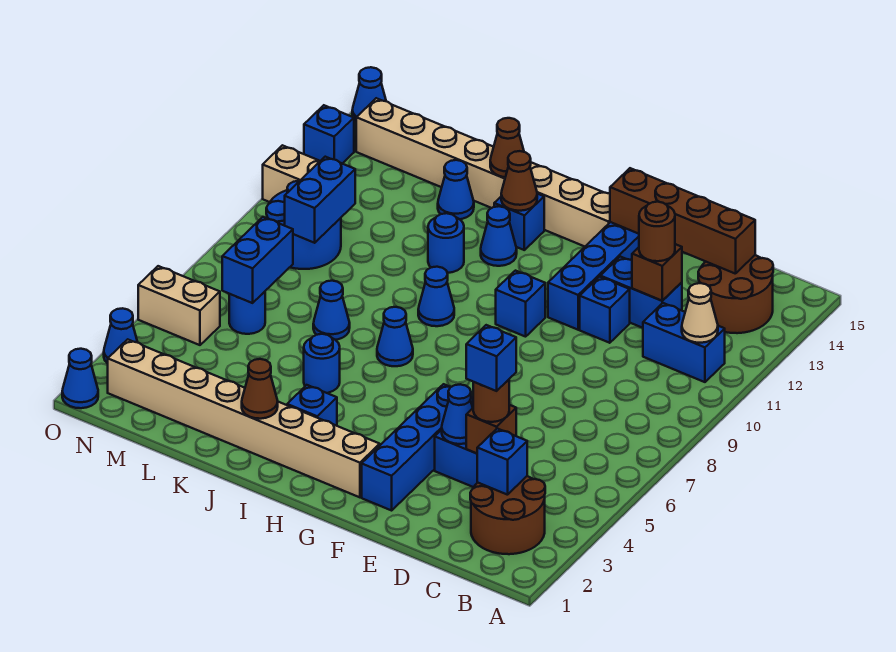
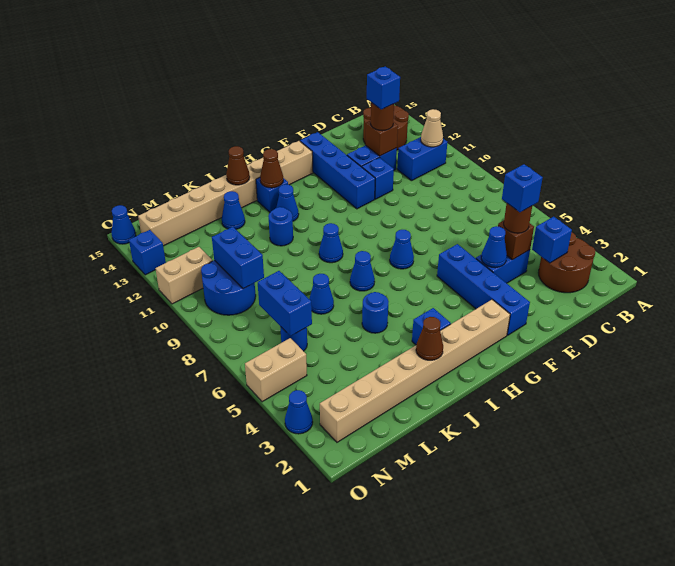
brown 1x4 brick [610,168,755,274] -> none
blue 1x1 brick [496,271,545,337] -> blue 1x1 brick moved to [367,66,400,109]
blue 1x1 cone [62,349,98,408] -> blue 1x1 cone moved to [390,230,414,269]

